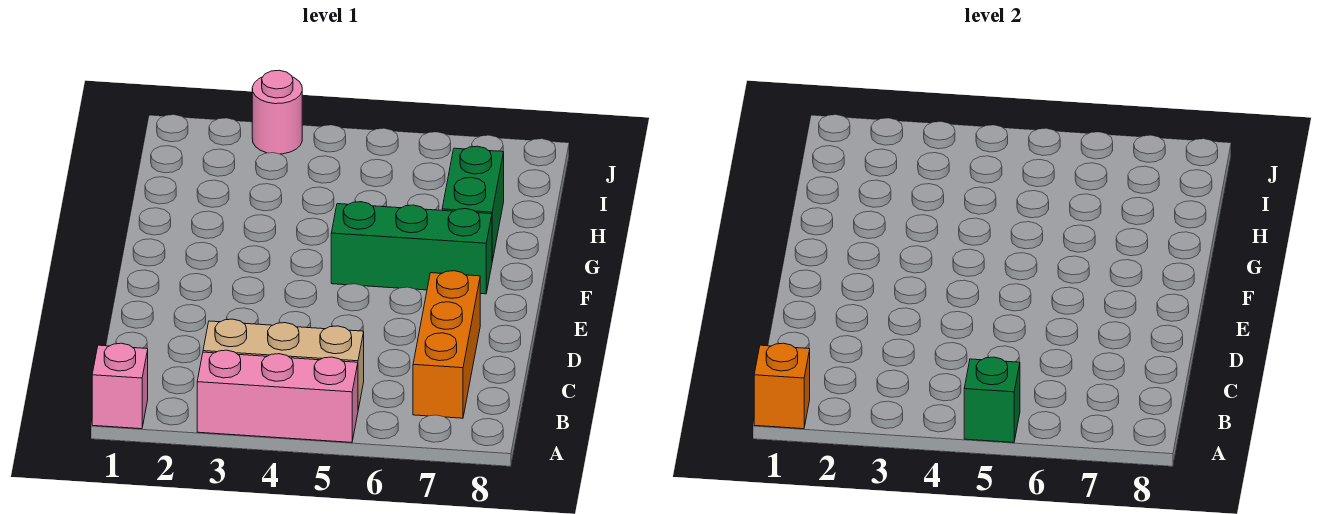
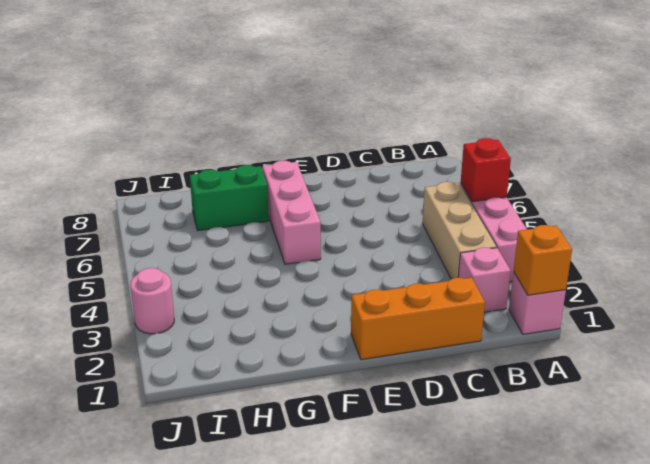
green 1x1 brick [964,357,1020,442] -> red 1x1 brick [461,138,511,202]
none -> pink 1x1 brick [458,247,511,312]
orange 1x3 brick [413,271,480,418] -> orange 1x3 brick moved to [351,278,485,360]
green 1x3 brick [331,202,492,294] -> pink 1x3 brick [263,161,321,264]

